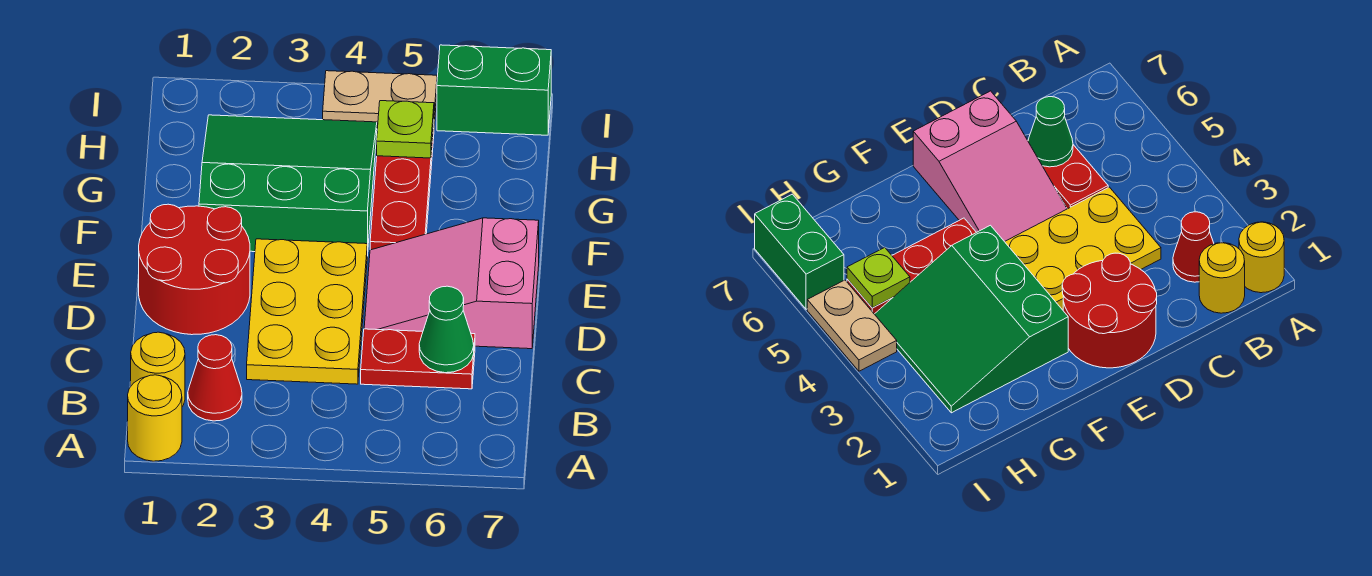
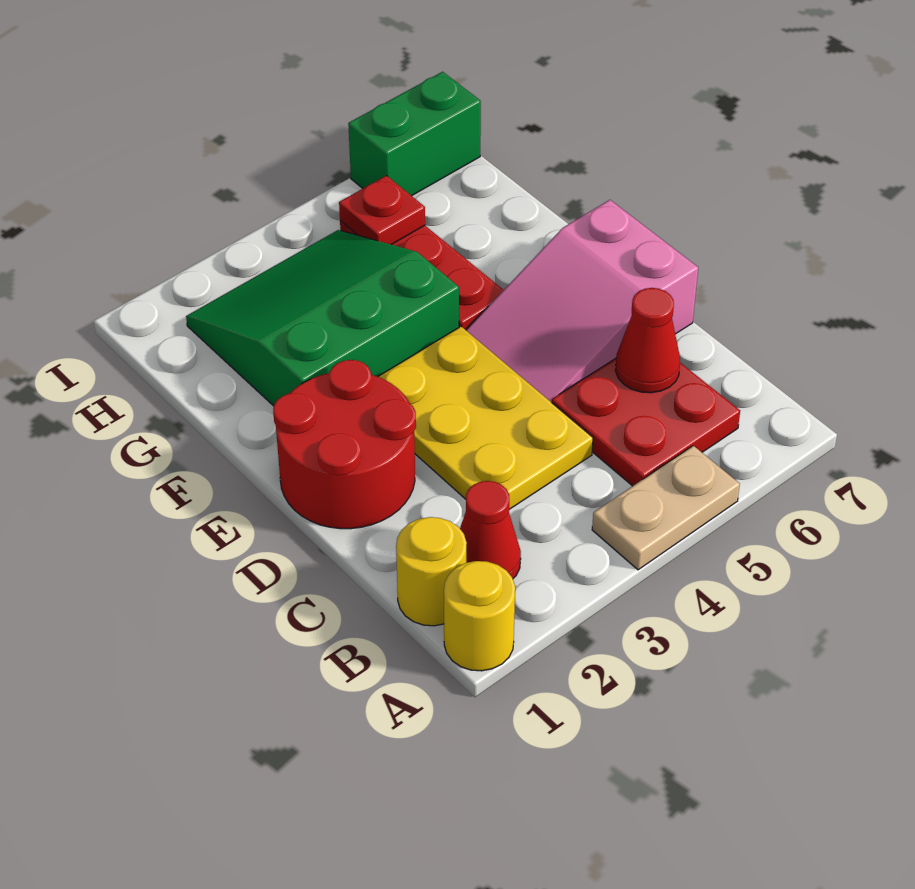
red 1x2 plate [361,329,475,389] -> red 2x2 plate [552,358,740,486]
green 1x1 cone [419,286,474,373] -> red 1x1 cone [615,288,680,393]
lime 1x1 plate [377,101,434,158] -> red 1x1 plate [339,176,425,245]
tan 1x2 plate [323,71,437,128] -> tan 1x2 plate moved to [592,446,740,570]

